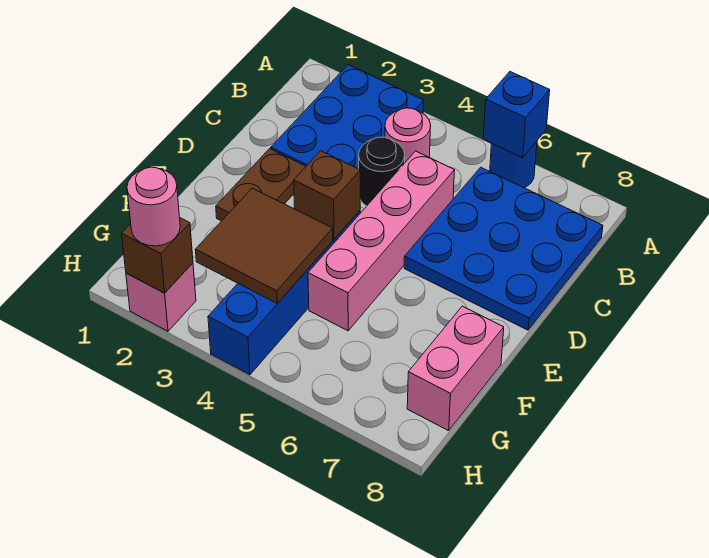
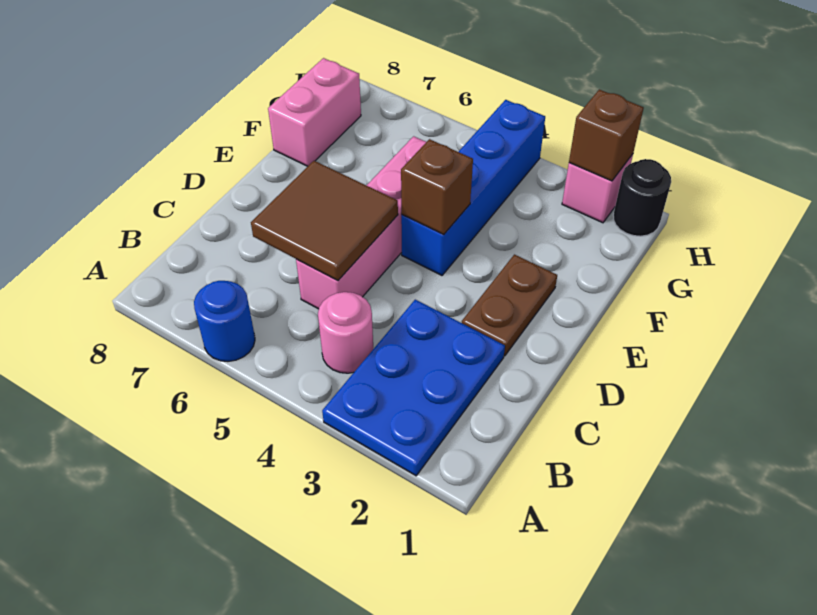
blue 1x1 brick [483,72,550,157] -> none
blue 3x3 plate [404,167,603,330] -> none
black 1x1 round brick [359,137,405,206] -> black 1x1 round brick moved to [613,159,671,236]
brown 2x2 tile [195,188,333,303] -> brown 2x2 tile moved to [251,161,398,280]
pink 1x1 round brick [127,167,180,246] -> none

